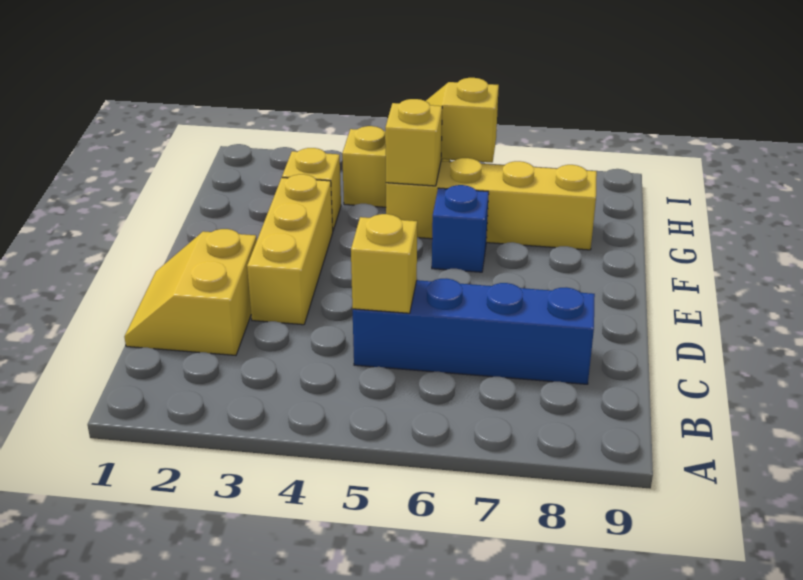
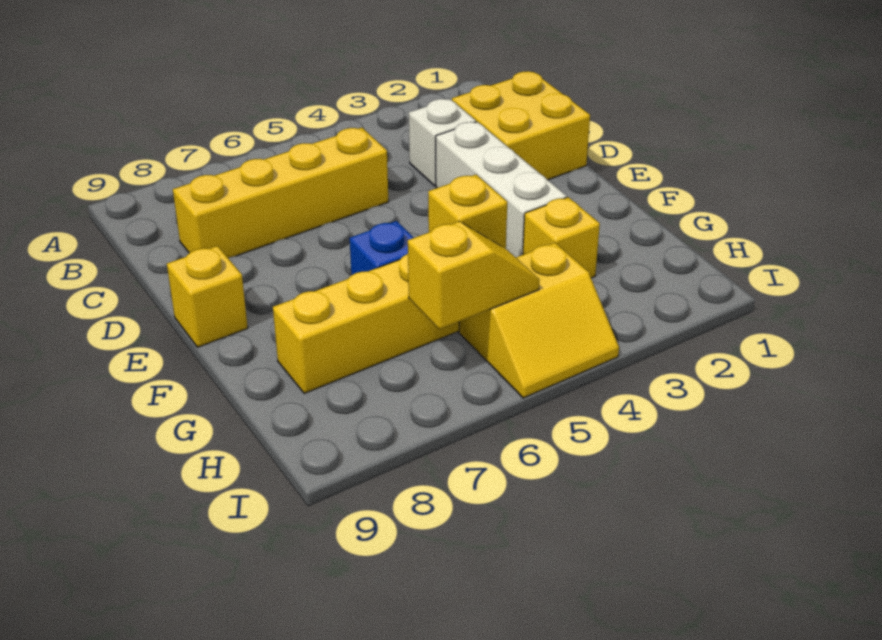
yellow 2x2 slope [124,229,257,355] -> yellow 2x2 brick [452,71,590,180]
none -> white 1x1 brick [409,99,476,186]
blue 1x4 brick [353,278,595,384] -> yellow 1x4 brick [173,128,388,258]
yellow 1x1 brick [351,214,417,313] -> yellow 1x1 brick moved to [167,246,248,347]
yellow 1x3 brick [247,174,333,325] -> white 1x3 brick [436,122,567,257]

